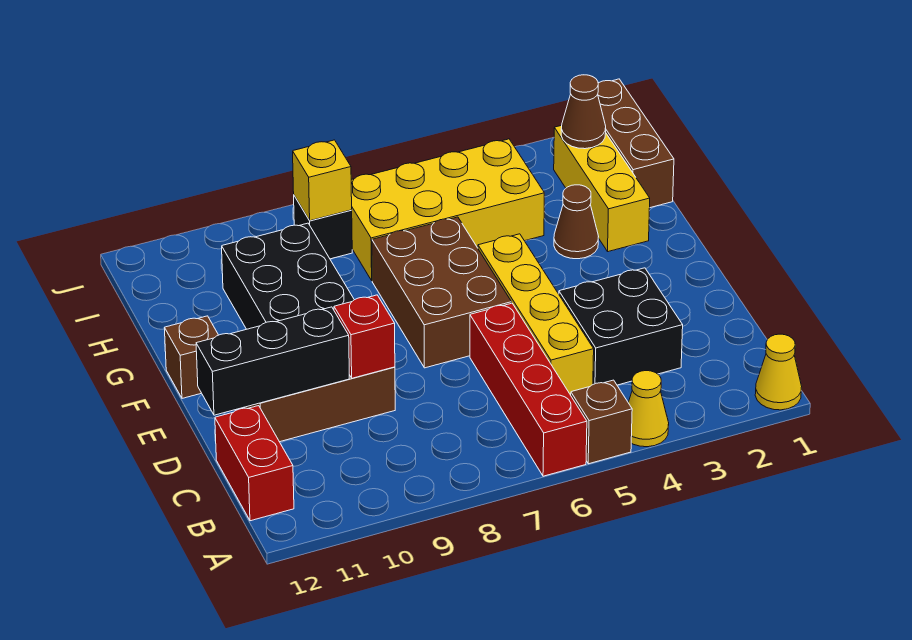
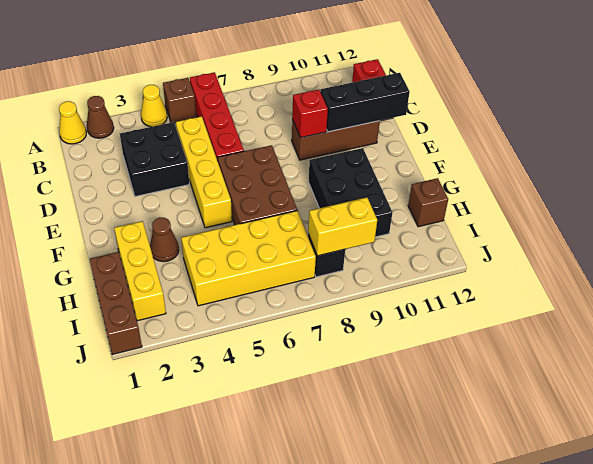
brown 1x1 brick [164,316,218,398] -> brown 1x1 brick moved to [408,178,448,227]
brown 1x1 cone [561,75,606,149] -> brown 1x1 cone moved to [87,96,114,138]
yellow 1x1 brick [293,140,352,221] -> yellow 1x2 brick [308,197,377,256]

